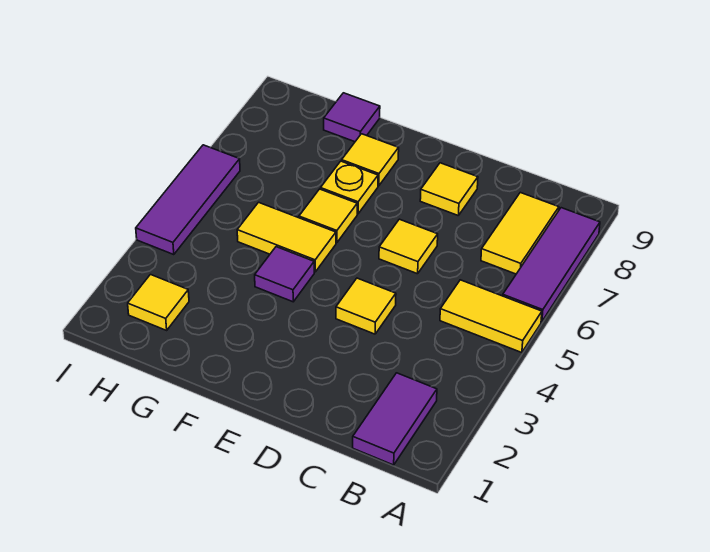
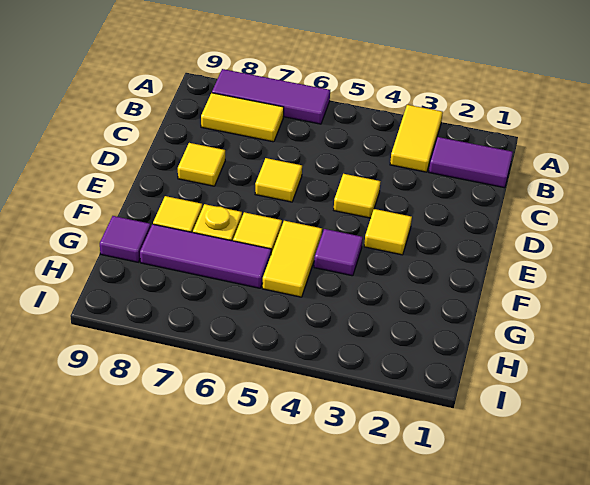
yellow 1x2 tile [440,280,542,353] -> yellow 1x2 tile moved to [390,105,443,172]
yellow 1x1 tile [128,275,189,330] -> yellow 1x1 tile moved to [364,209,412,255]
purple 1x3 tile [136,145,240,255] -> purple 1x3 tile moved to [140,224,271,288]

